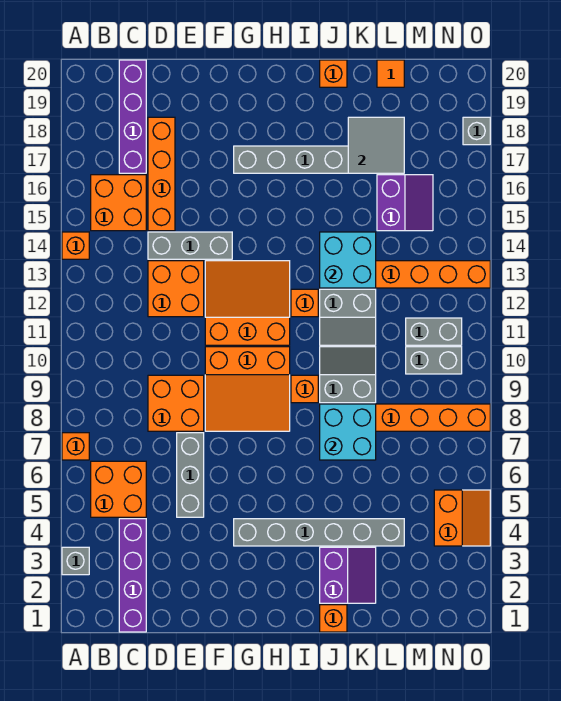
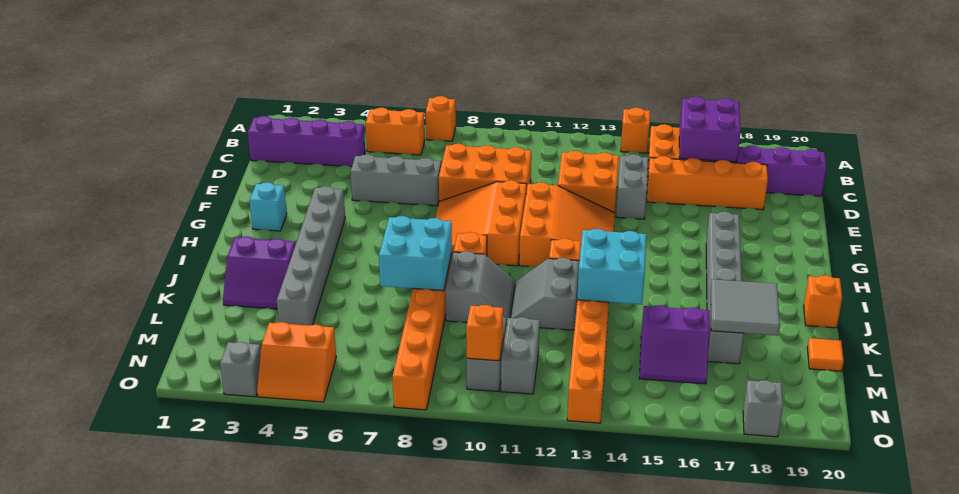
grey 1x1 brick [62,547,89,575] -> grey 1x1 brick moved to [220,342,261,397]
orange 2x2 brick [91,461,146,517] -> orange 1x2 brick [365,108,425,155]
none -> purple 2x2 brick [679,97,741,162]
orange 2x2 brick [148,375,204,431] -> orange 2x3 brick [439,144,531,201]
grey 1x3 brick [148,232,232,259] -> grey 1x2 brick [616,154,648,219]
none -> cyan 1x1 brick [250,182,287,231]
orange 1x1 brick [320,605,347,632] -> orange 1x1 brick moved to [466,305,503,361]

